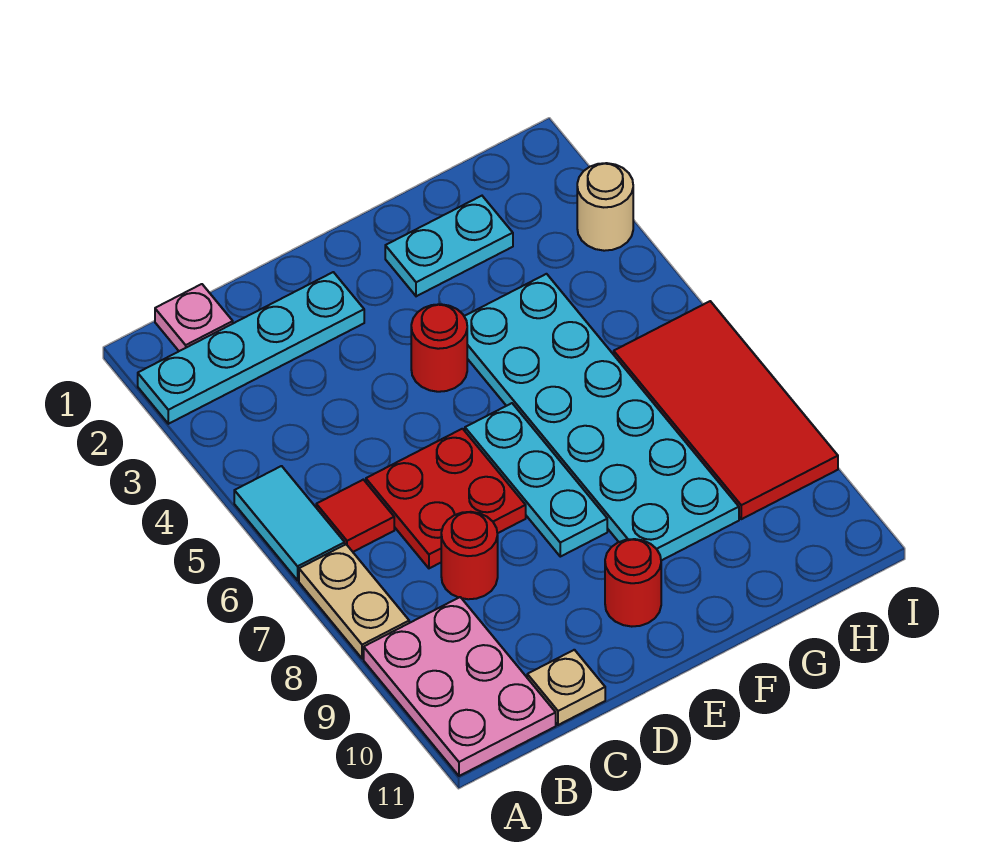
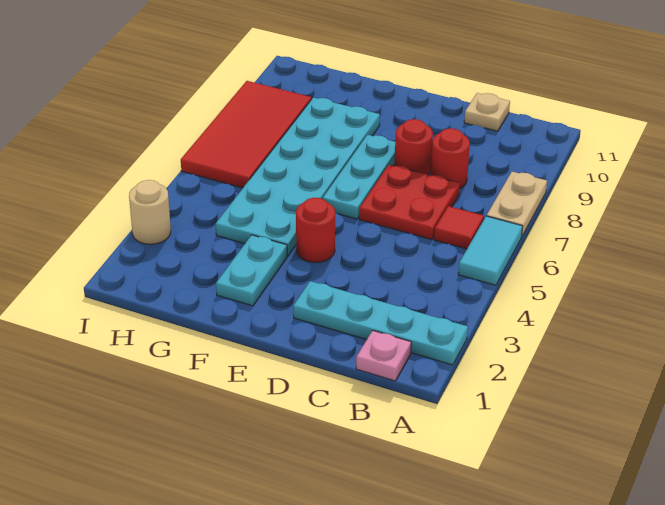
pink 2x3 plate [364,597,556,776] -> none
red 1x1 round brick [605,539,661,627] -> red 1x1 round brick moved to [394,119,433,175]
cyan 1x2 plate [385,196,513,296] -> cyan 1x2 plate turned to [216,235,287,306]

